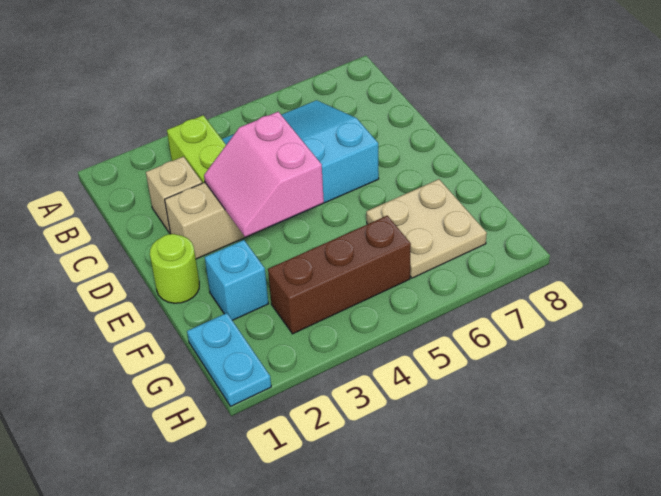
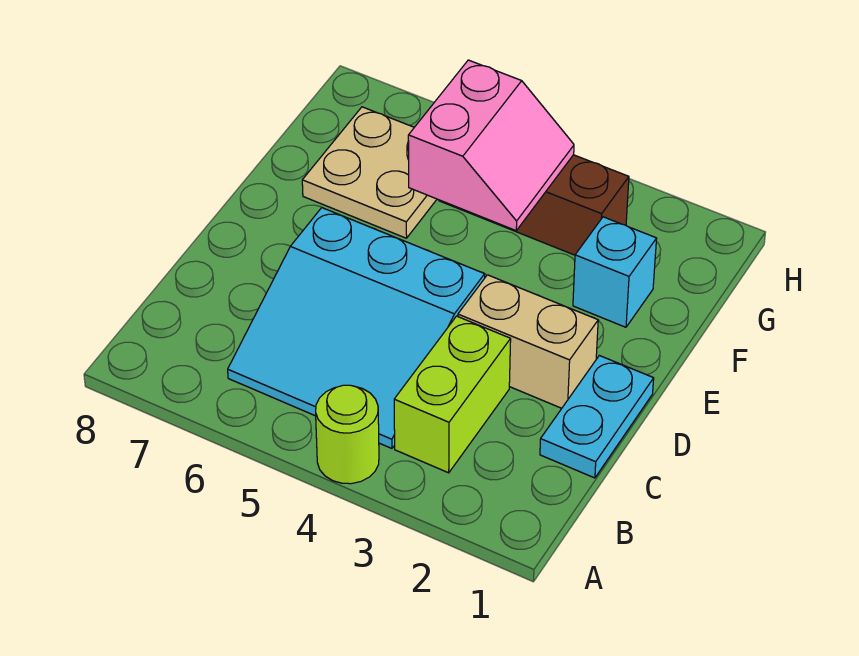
tan 1x1 brick [146,157,202,233] -> none
pink 2x2 slope [204,112,324,237] -> pink 2x2 slope moved to [408,60,574,230]
lime 1x1 round brick [150,234,199,303] -> lime 1x1 round brick moved to [316,385,379,484]
cyan 1x2 plate [187,313,271,407] -> cyan 1x2 plate moved to [540,356,654,478]

